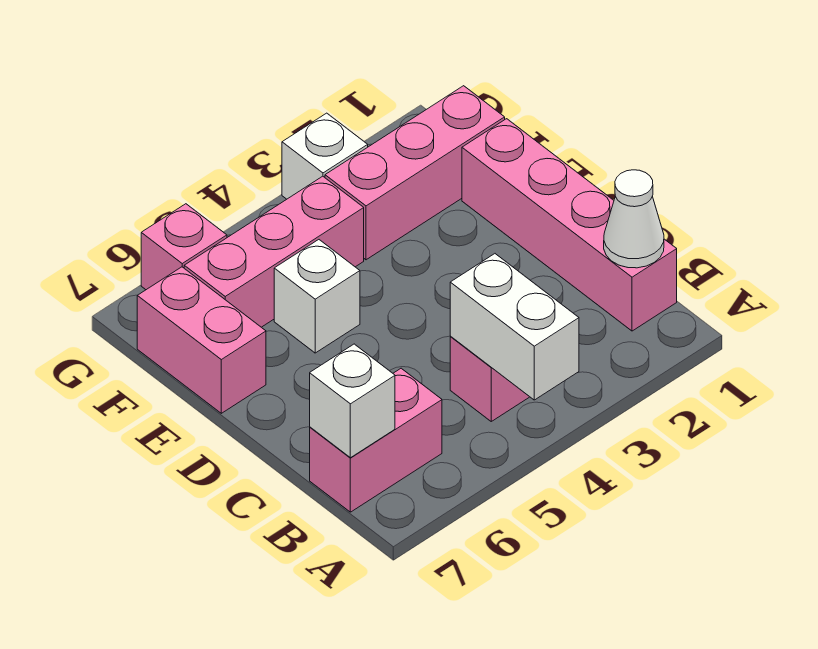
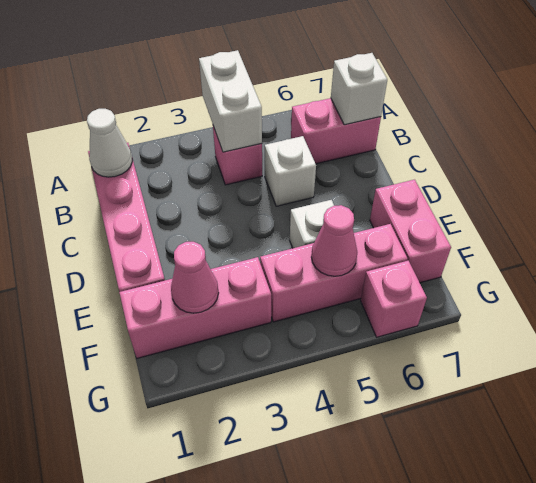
none -> pink 1x1 cone [171,242,218,313]
none -> pink 1x1 cone [311,205,357,276]
white 1x1 brick [282,113,368,199] -> white 1x1 brick moved to [265,136,316,206]

